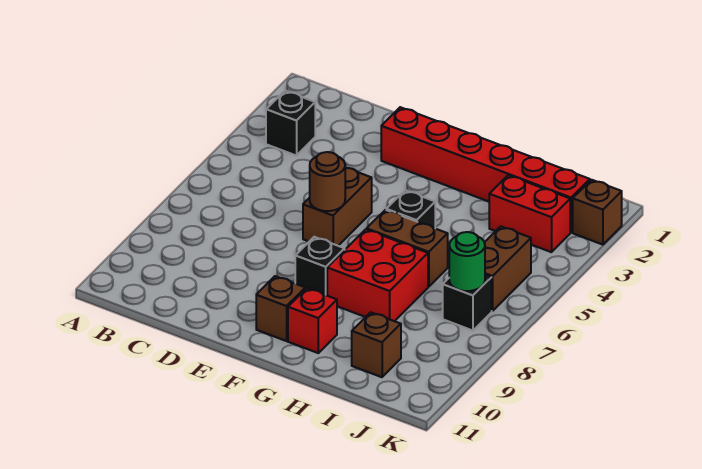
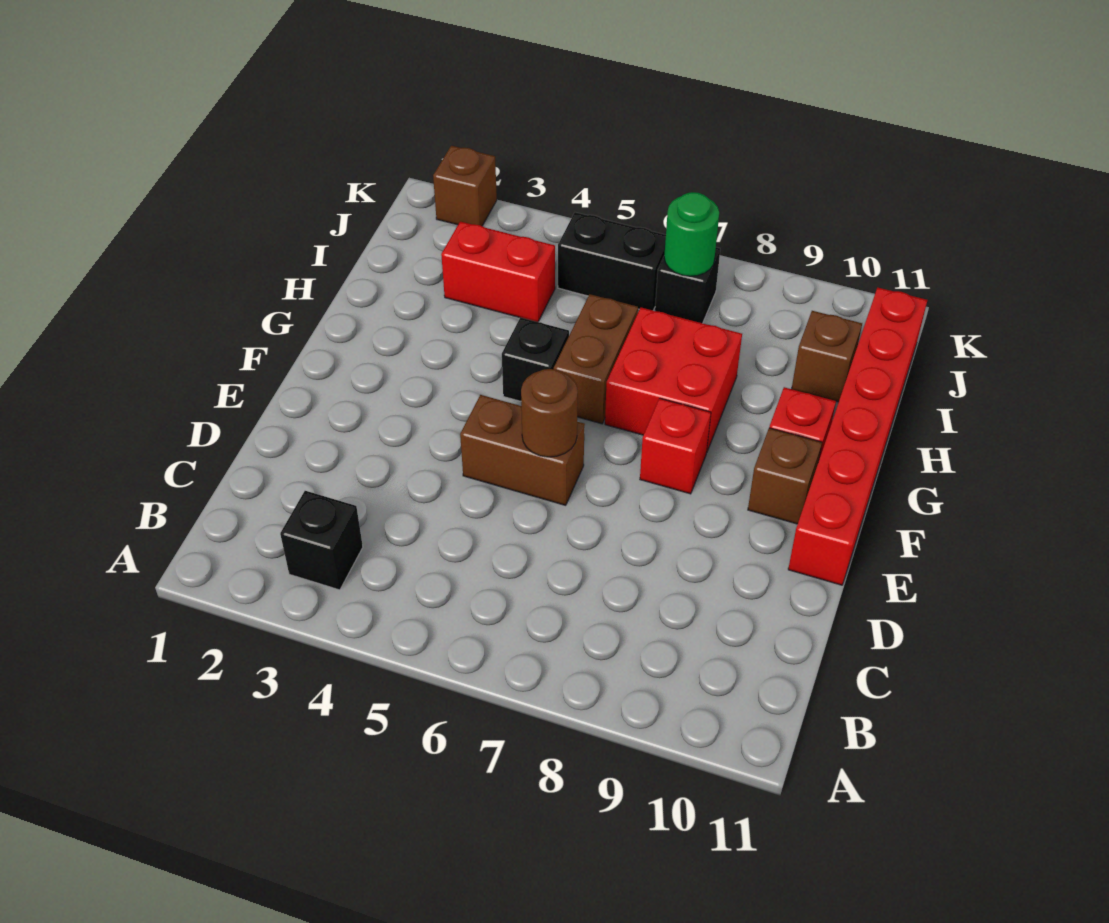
red 1x6 brick [381,107,590,232] -> red 1x6 brick moved to [788,287,927,585]
black 1x1 brick [295,237,345,296] -> red 1x1 brick [640,398,711,494]
red 1x2 brick [489,175,570,252] -> red 1x2 brick turned to [441,221,555,322]
brown 1x2 brick [484,226,531,311] -> black 1x2 brick [558,212,666,310]

